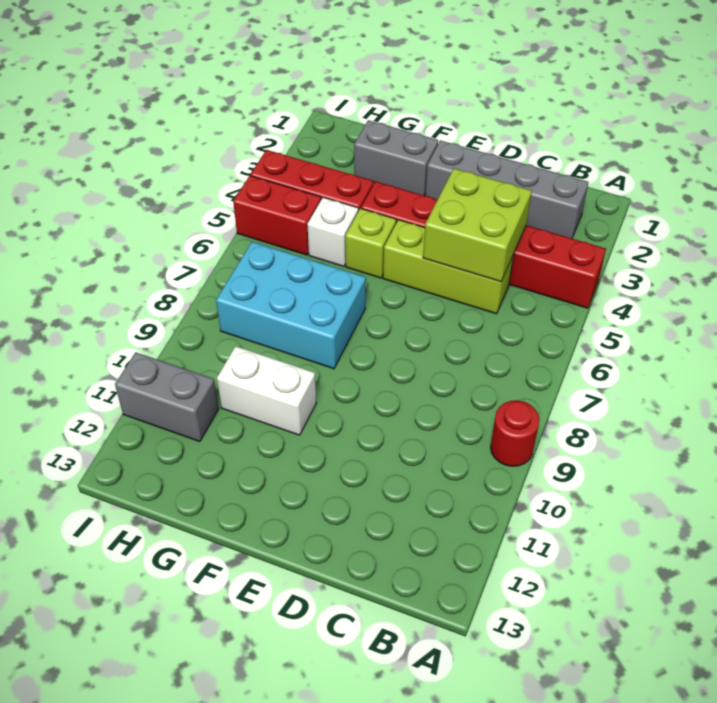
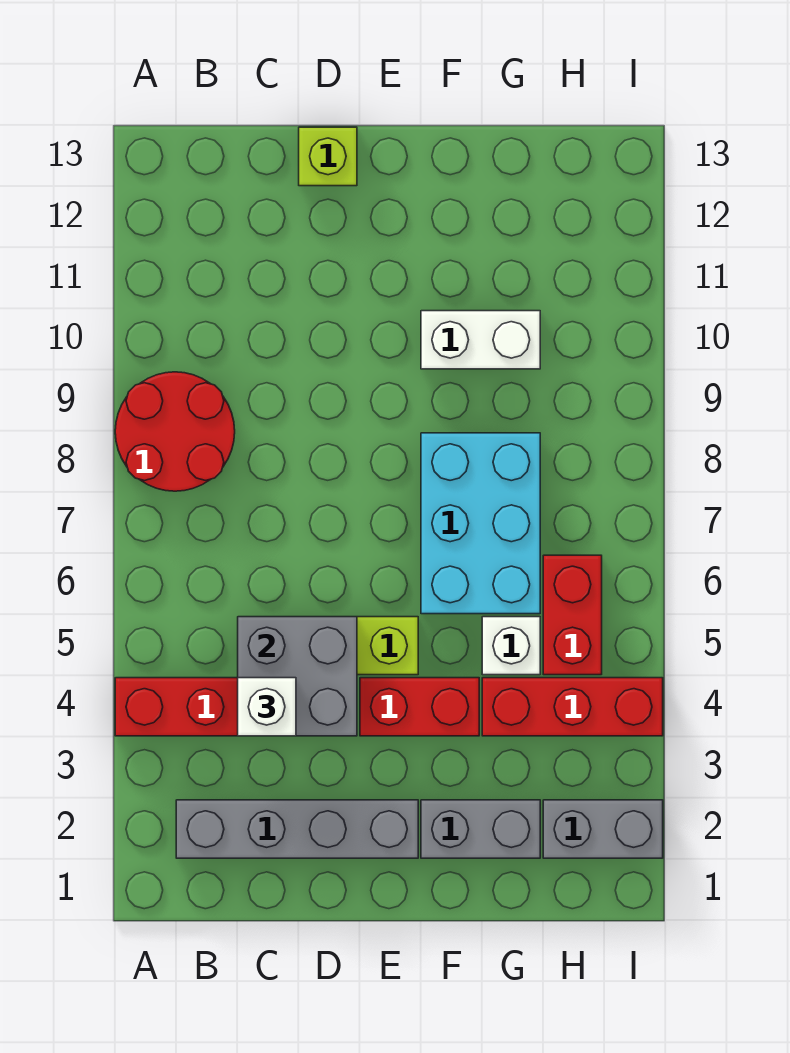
red 1x1 round brick [491,400,539,466] -> red 2x2 round brick [115,372,235,491]
lime 2x2 brick [423,169,532,282] -> grey 2x2 brick [238,617,357,736]
none -> white 1x1 brick [238,678,296,736]
lime 1x1 brick [345,208,396,278] -> lime 1x1 brick moved to [299,127,357,186]
cyan 2x3 brick [216,242,366,369] -> cyan 2x3 brick turned to [421,433,540,614]
red 1x2 brick [233,176,321,255] -> red 1x2 brick turned to [543,555,602,675]
grey 1x2 brick [115,352,219,442] -> grey 1x2 brick moved to [543,800,663,858]

